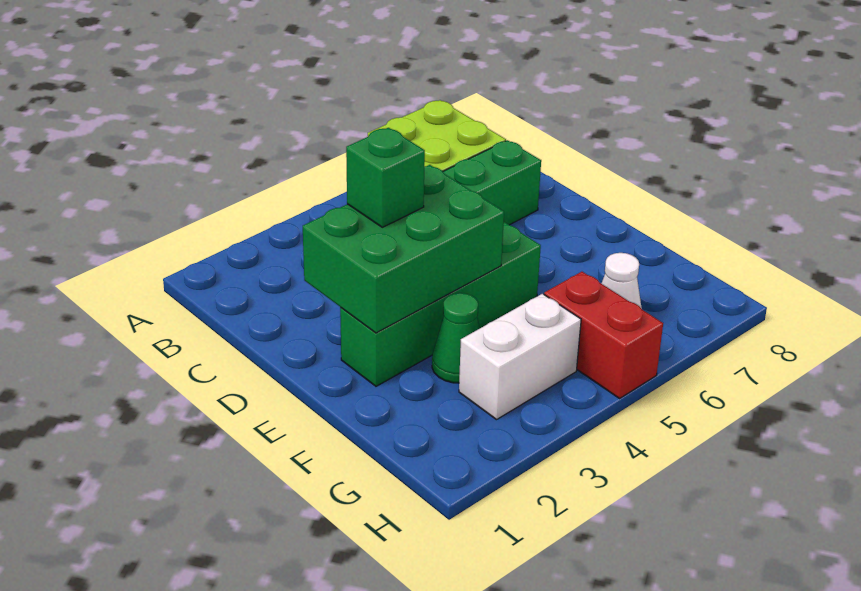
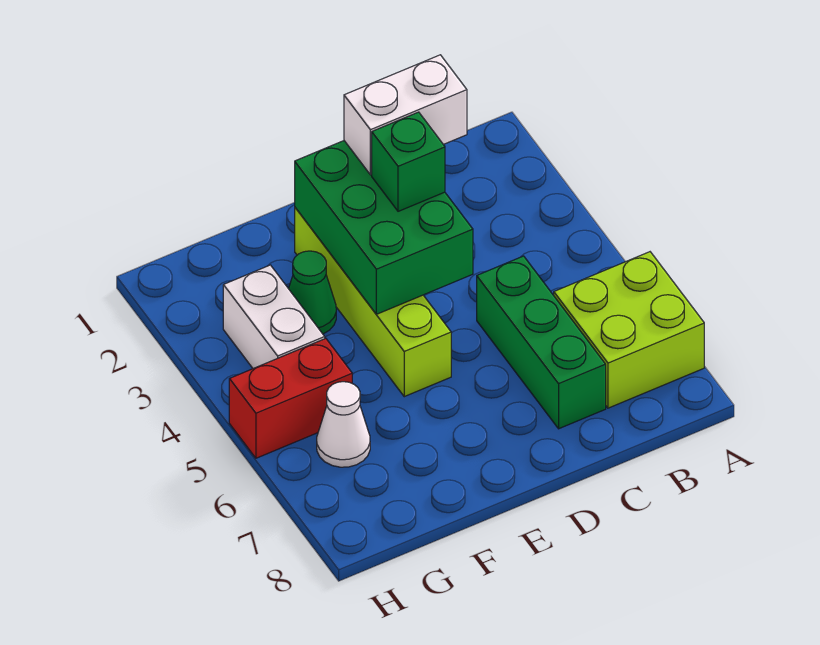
none -> white 1x2 brick [344,55,467,175]
green 1x4 brick [340,222,541,386] -> lime 1x4 brick [295,208,451,397]

